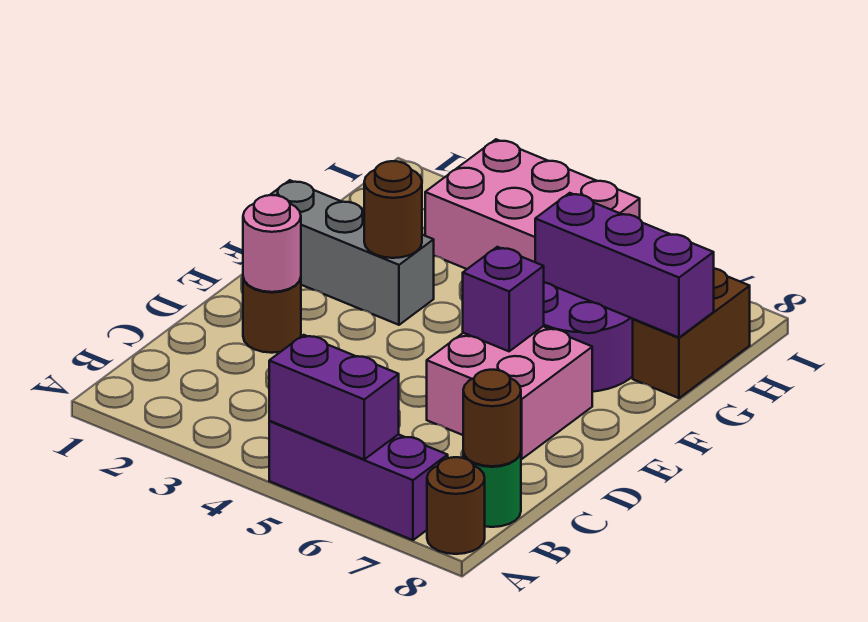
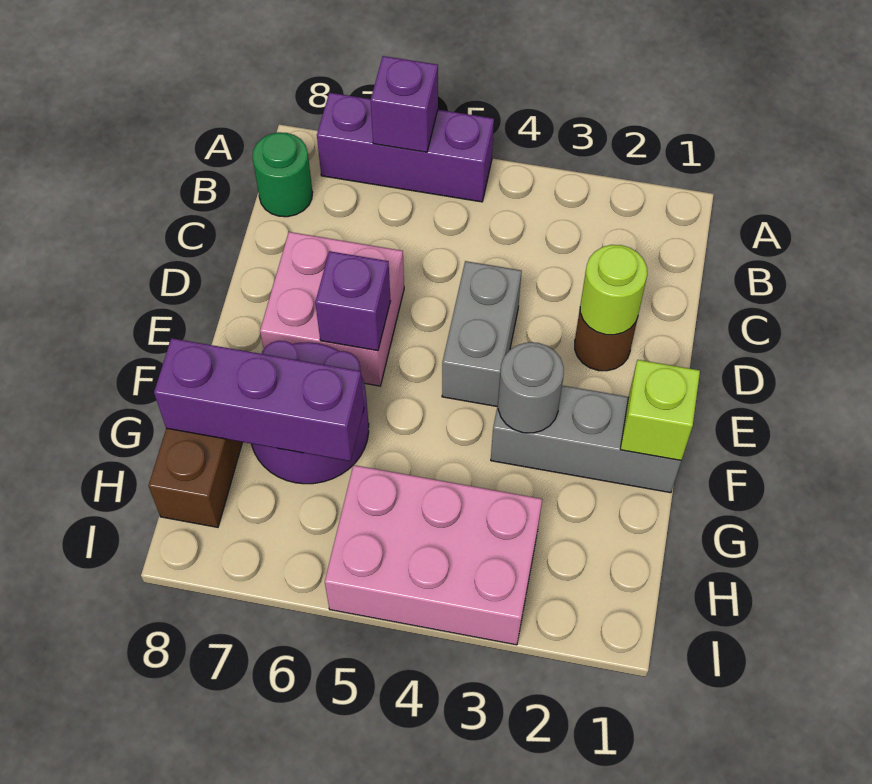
purple 1x2 brick [269,335,399,459] -> purple 1x1 brick [371,56,438,152]
brown 1x1 round brick [427,457,485,554] -> none
brown 1x1 round brick [463,370,521,466] -> none
pink 1x1 round brick [243,195,301,292] -> lime 1x1 round brick [580,245,647,335]
none -> grey 1x2 brick [442,261,522,406]
none -> lime 1x1 brick [620,360,700,460]
brown 1x1 round brick [364,161,422,258] -> grey 1x1 round brick [498,342,564,433]

